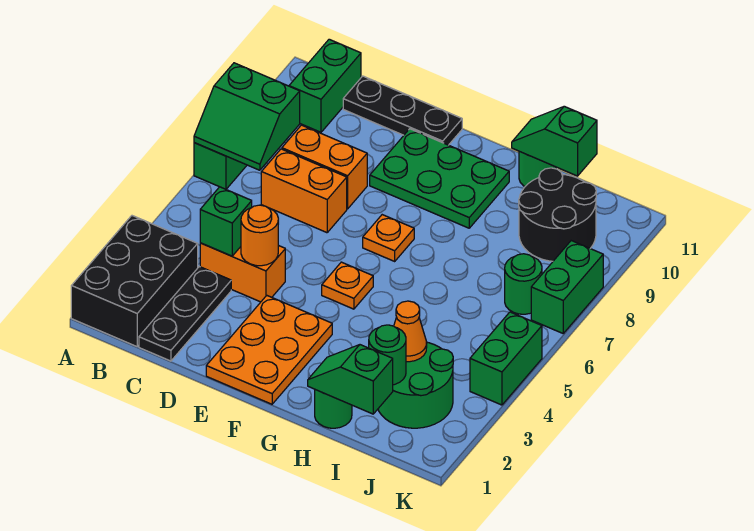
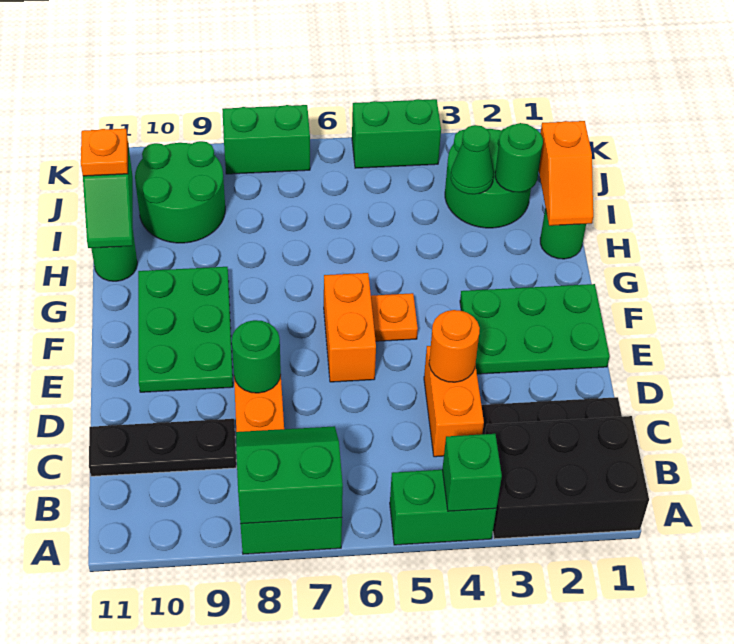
green 2x2 slope [194,63,300,170] -> green 2x2 slope turned to [236,426,343,524]
green 1x2 brick [289,39,361,132] -> green 1x2 brick moved to [390,470,496,545]
green 1x1 brick [200,187,252,256] -> green 1x1 brick moved to [442,434,502,511]
orange 1x2 brick [261,149,347,233] -> orange 1x2 brick moved to [324,273,376,382]
black 1x3 plate [343,76,462,145] -> black 1x3 plate turned to [89,419,236,476]
orange 2x3 plate [206,296,332,404] -> green 2x3 plate [460,284,610,374]
orange 1x1 plate [363,215,414,261] -> orange 1x1 plate moved to [81,129,128,176]
green 1x2 slope [308,345,393,414] -> orange 1x2 slope [539,121,593,226]
orange 1x1 cone [394,301,427,362] -> green 1x1 cone [451,125,494,194]
black 2x2 round brick [519,168,596,261] -> green 2x2 round brick [135,141,225,243]
green 1x1 round brick [505,254,542,314] -> green 1x1 round brick moved to [232,320,281,393]

